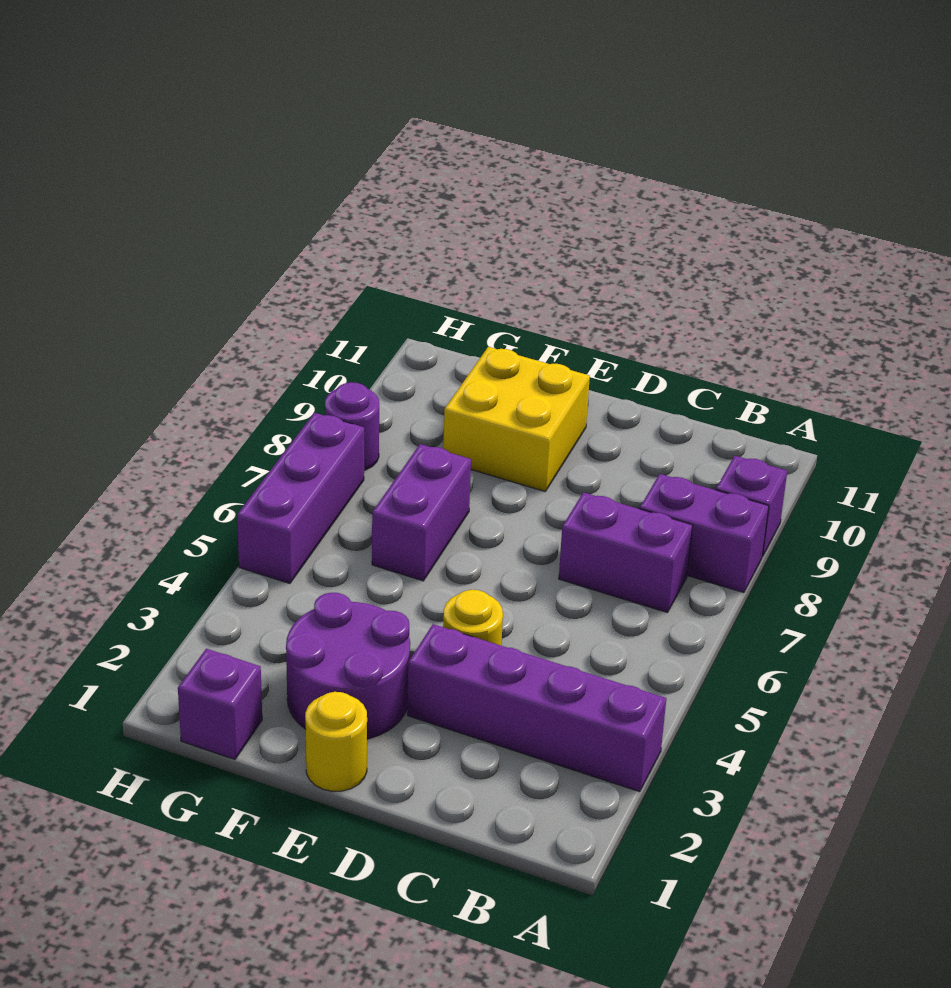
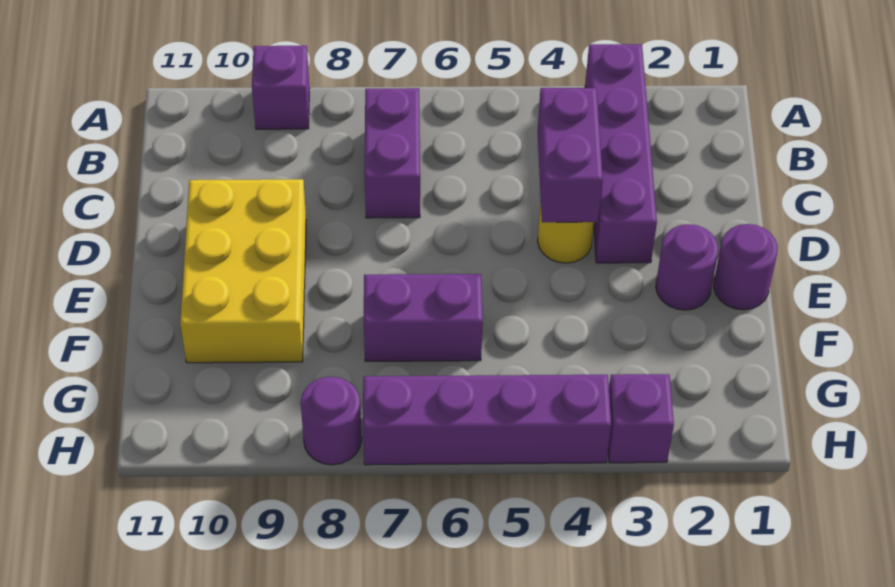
purple 1x2 brick [640,474,769,593] -> purple 1x2 brick moved to [537,88,603,222]
yellow 1x1 round brick [305,692,367,791] -> purple 1x1 round brick [714,224,778,310]
purple 2x2 round brick [286,593,410,739] -> purple 1x1 round brick [656,224,718,310]
yellow 2x2 brick [443,347,590,491] -> yellow 2x3 brick [180,179,306,363]
purple 1x1 brick [178,649,262,759] -> purple 1x1 brick moved to [608,374,674,463]
purple 1x3 brick [237,413,364,584] -> purple 1x4 brick [363,375,611,465]

